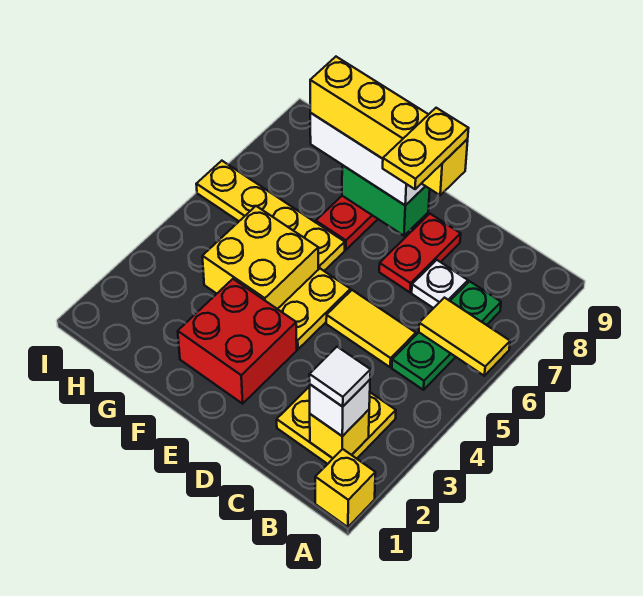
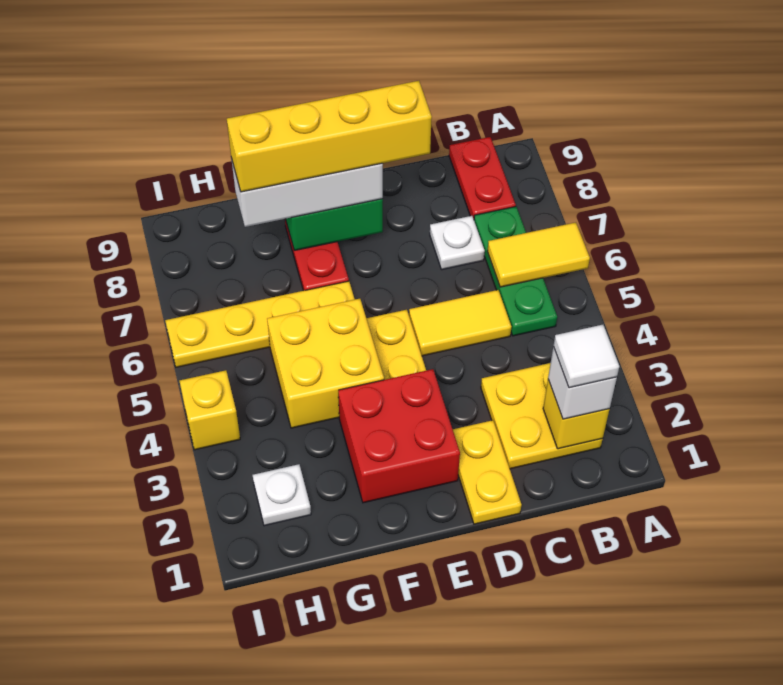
yellow 1x1 brick [315,449,375,527] -> yellow 1x1 brick moved to [180,370,240,450]
red 1x2 plate [379,214,461,292] -> red 1x2 plate moved to [449,137,516,219]
yellow 1x2 plate [383,108,469,189] -> yellow 1x2 plate moved to [453,420,521,524]
none -> white 1x1 plate [253,464,311,526]

